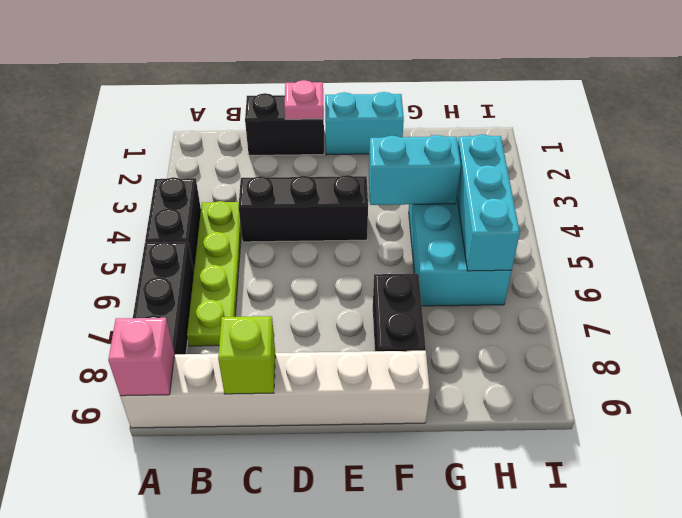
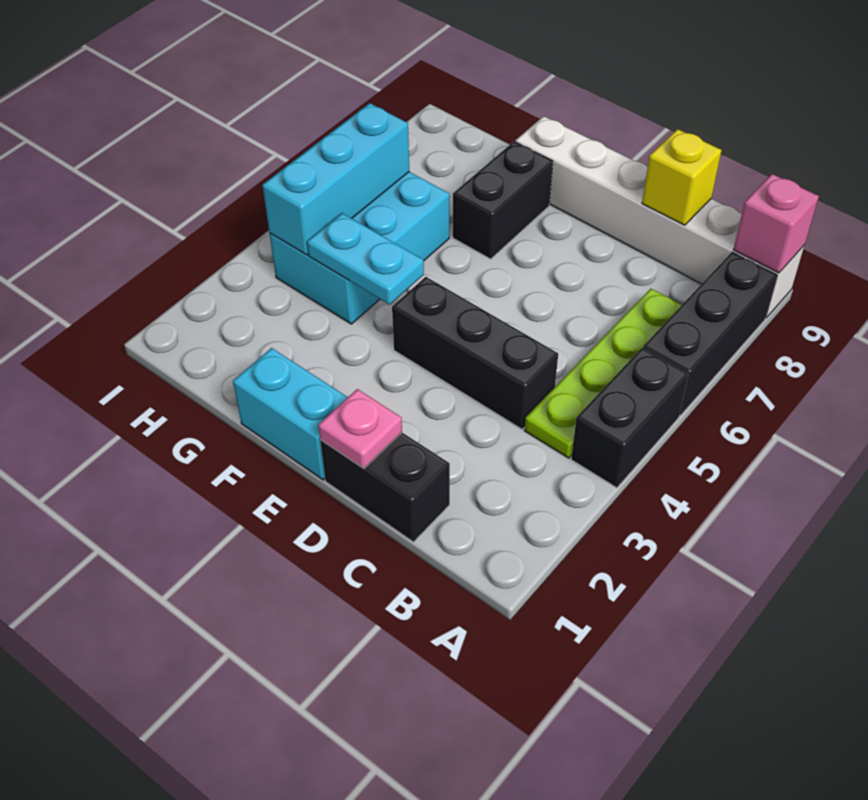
lime 1x1 brick [218,316,275,394] -> yellow 1x1 brick [642,129,722,225]
cyan 1x2 brick [369,135,461,205] -> cyan 1x2 plate [307,213,424,305]

